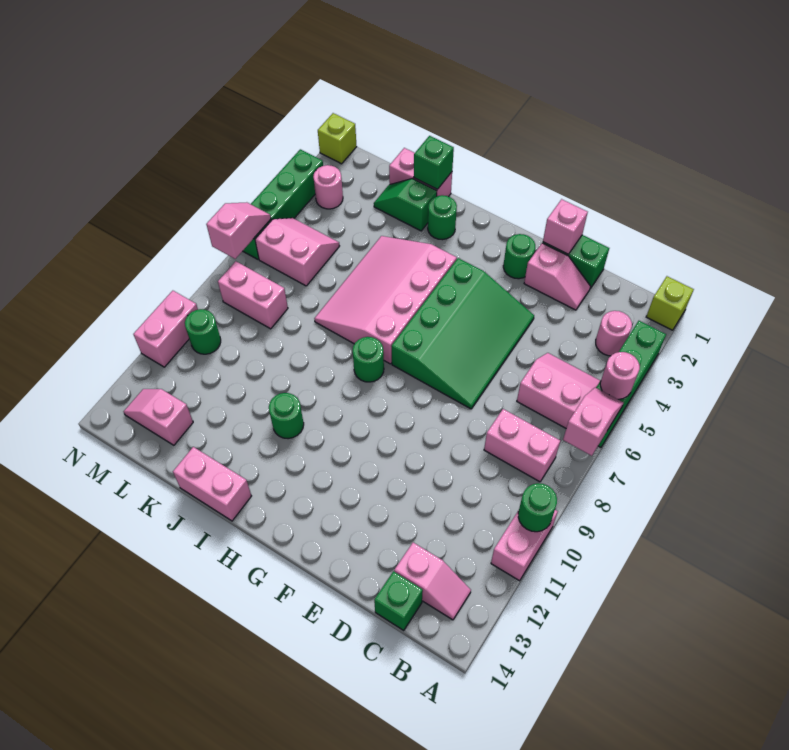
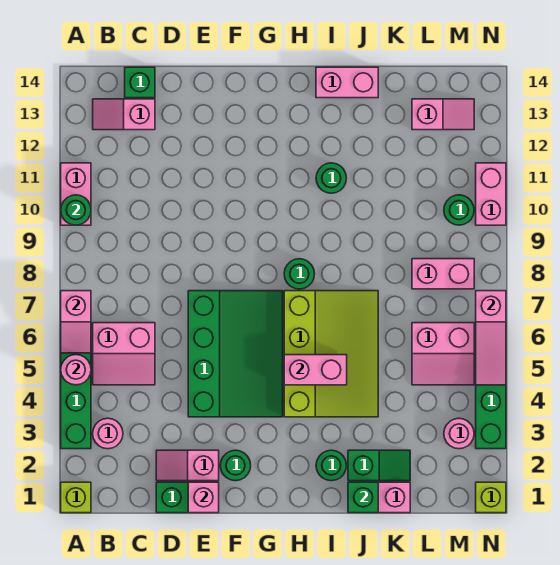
pink 1x2 brick [484,409,560,482] -> pink 1x2 brick moved to [284,355,347,385]
green 3x4 slope [391,258,534,409] -> green 3x4 slope turned to [188,291,283,417]
pink 3x4 slope [314,236,457,364] -> lime 3x4 slope [284,291,378,417]
pink 1x2 slope [206,202,271,259] -> pink 1x3 slope [476,291,506,385]

